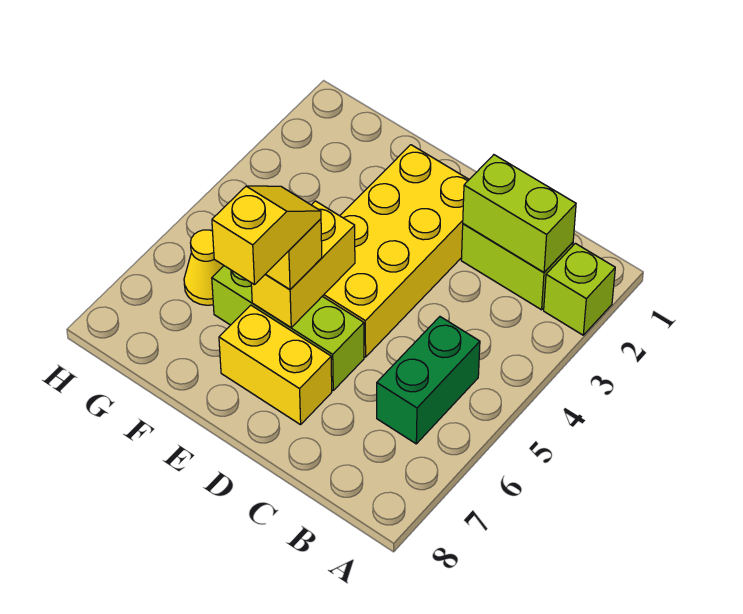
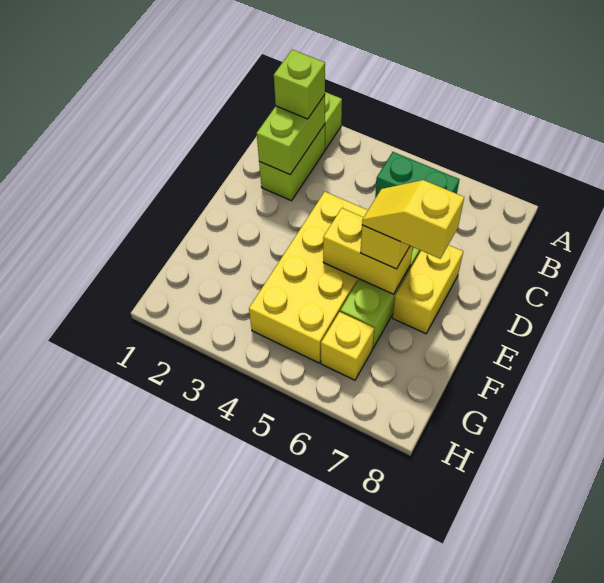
none -> lime 1x1 brick [274,50,325,119]
yellow 2x4 brick [323,145,469,357] -> yellow 2x4 brick turned to [249,192,368,363]
yellow 1x1 cone [184,230,224,305] -> yellow 1x1 brick [321,312,374,380]

